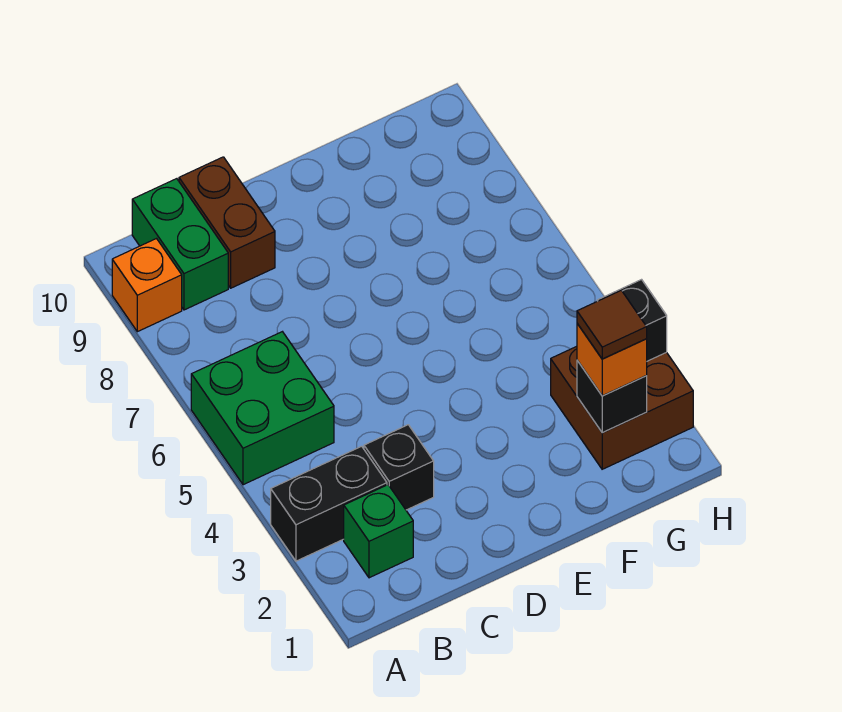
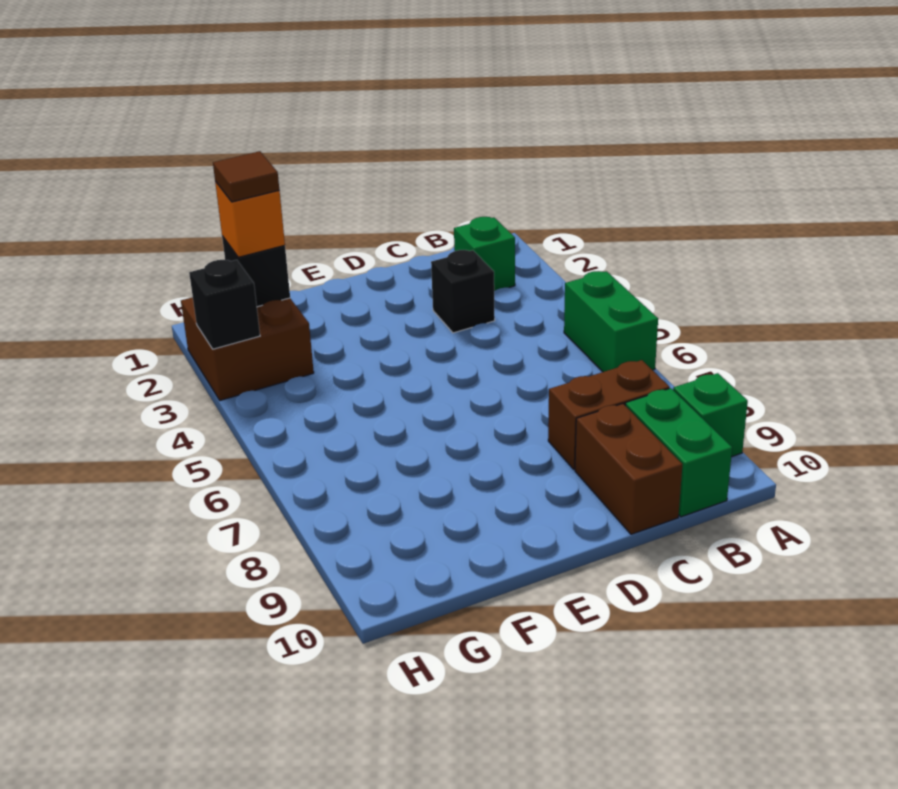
black 1x2 brick [271,446,387,561] -> none
green 2x2 brick [191,332,334,485] -> green 1x2 brick [564,271,658,372]
orange 1x1 brick [112,239,182,332] -> green 1x1 brick [673,373,748,457]
none -> brown 1x2 brick [548,360,670,469]

